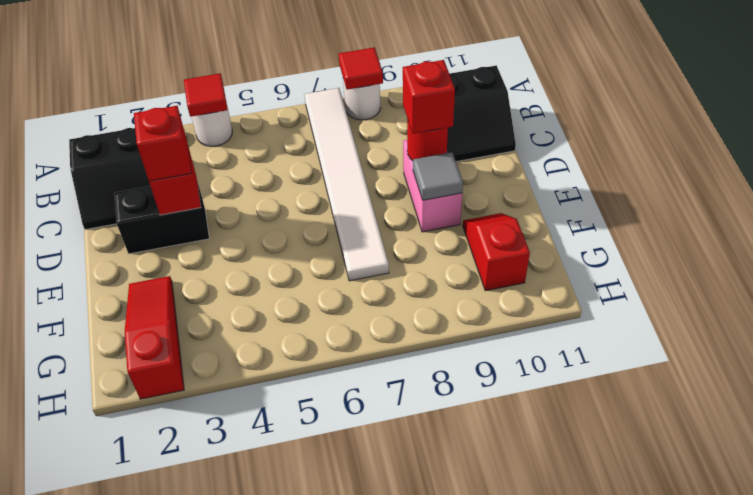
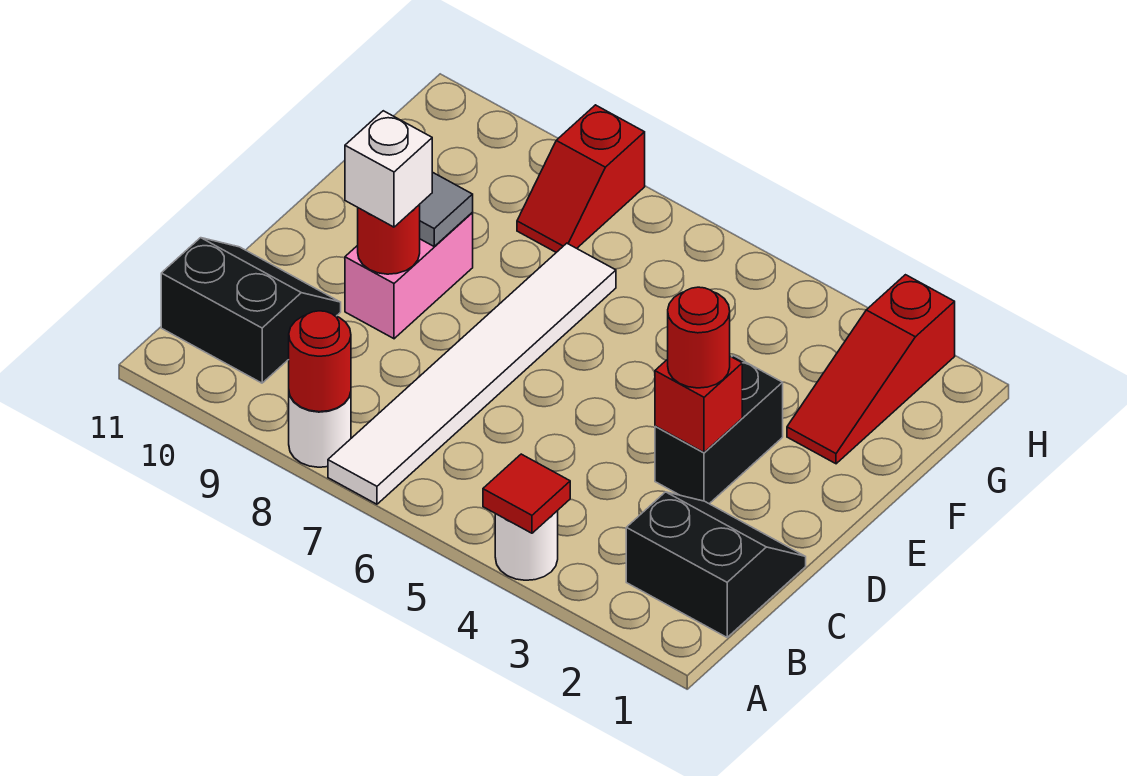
red 1x1 tile [339,47,383,90] -> red 1x1 round brick [289,311,351,412]
black 1x2 brick [114,181,209,254] -> black 1x2 brick turned to [655,356,783,504]
red 1x1 brick [134,106,192,181] -> red 1x1 round brick [668,287,730,388]
red 1x1 brick [403,60,455,134] -> white 1x1 brick [345,111,432,227]
red 1x2 slope [463,213,530,291] -> red 1x2 slope moved to [517,105,645,252]

